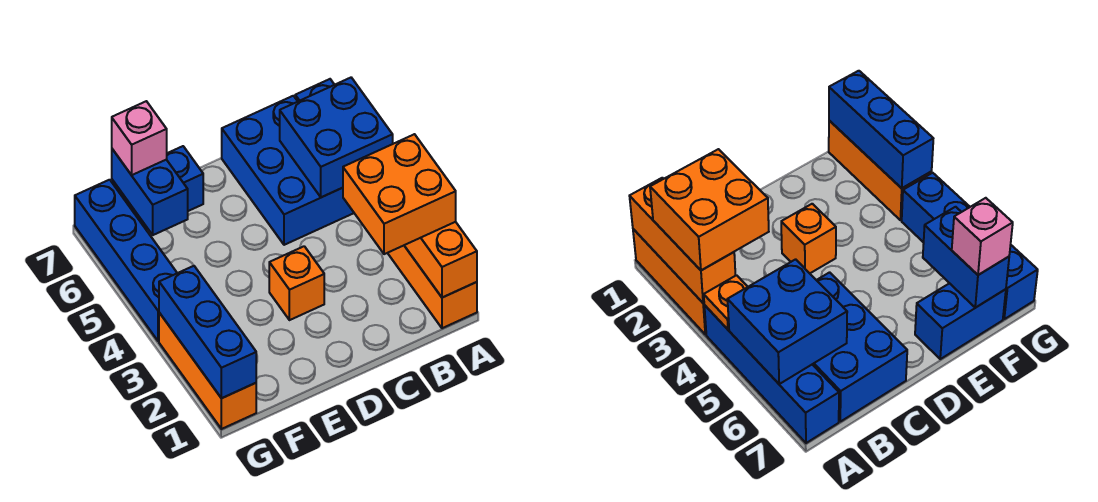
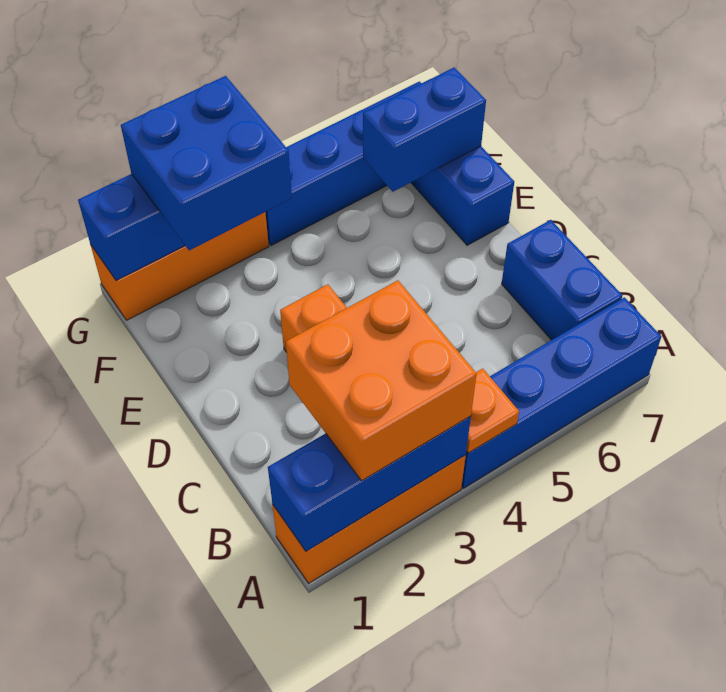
orange 1x3 brick [404,222,477,298] -> blue 1x3 brick [268,416,471,551]
blue 2x2 brick [280,78,393,197] -> blue 2x2 brick moved to [121,76,292,250]
blue 2x3 brick [222,96,354,245] -> blue 1x2 brick [502,220,622,340]
pink 1x1 brick [112,101,167,175] -> none

